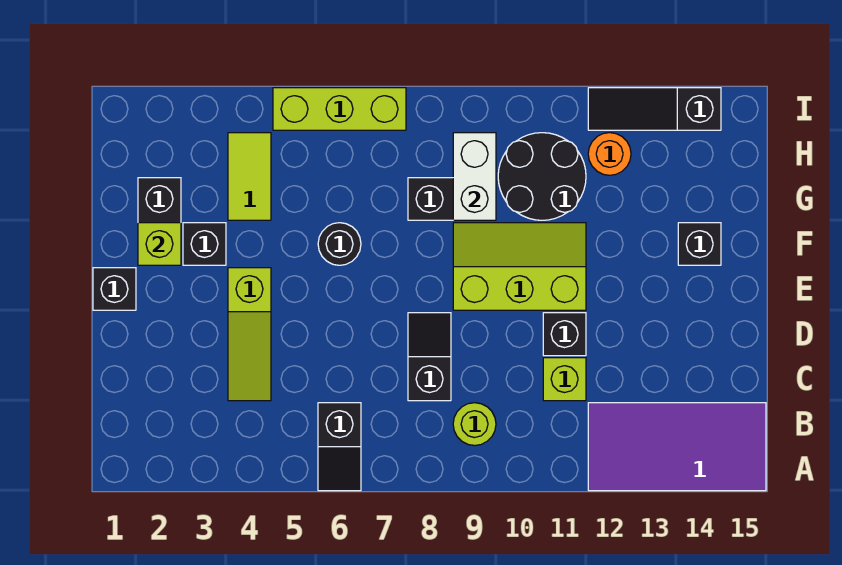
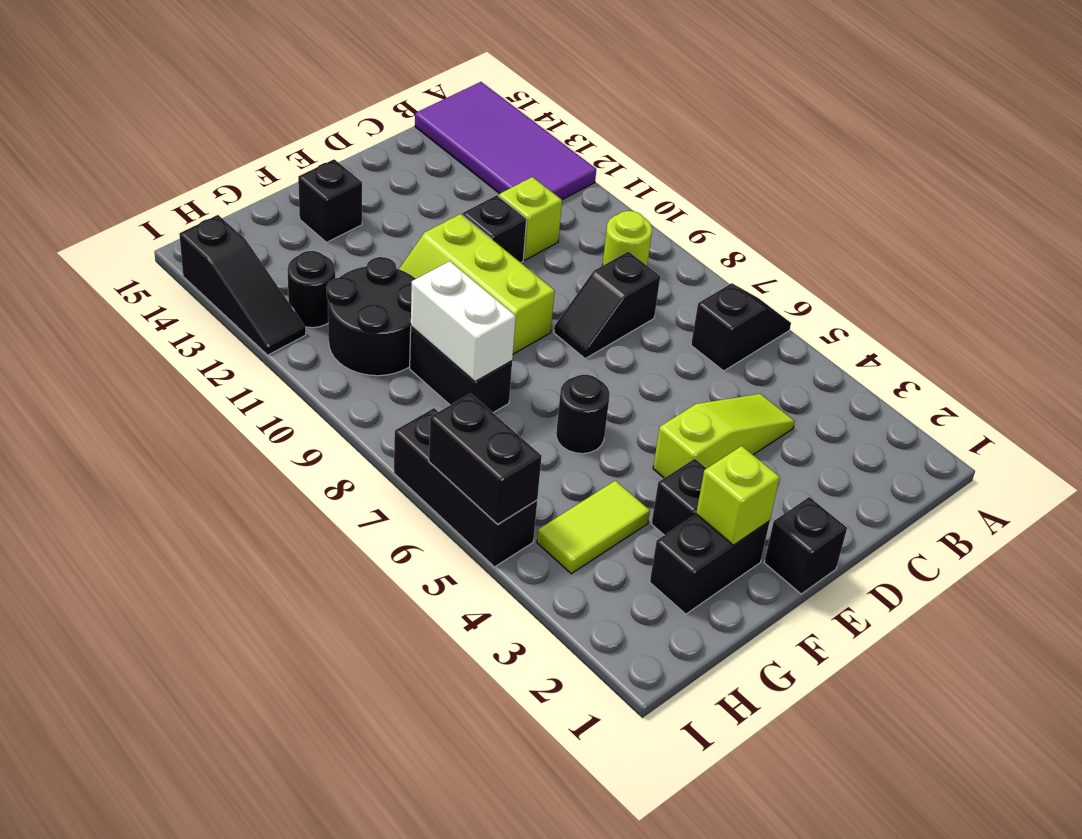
white 1x2 brick [453,133,496,220] -> white 1x2 brick turned to [411,261,516,382]
orange 1x1 round brick [588,133,631,175] -> black 1x1 round brick [287,251,335,328]
lime 1x3 brick [273,88,406,130] -> black 1x3 brick [394,408,537,567]
none -> black 1x2 brick [429,394,542,524]

